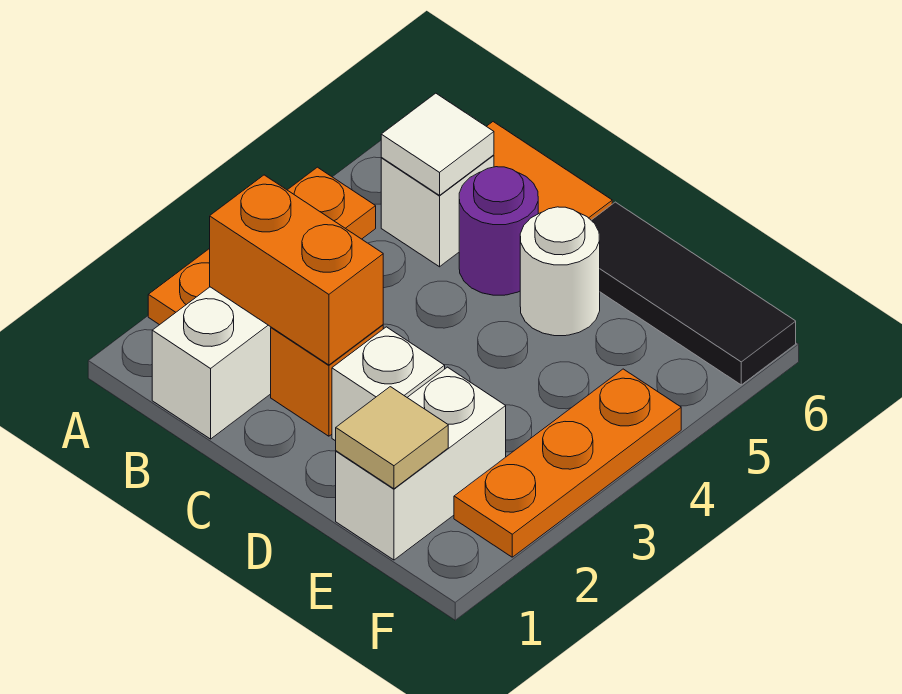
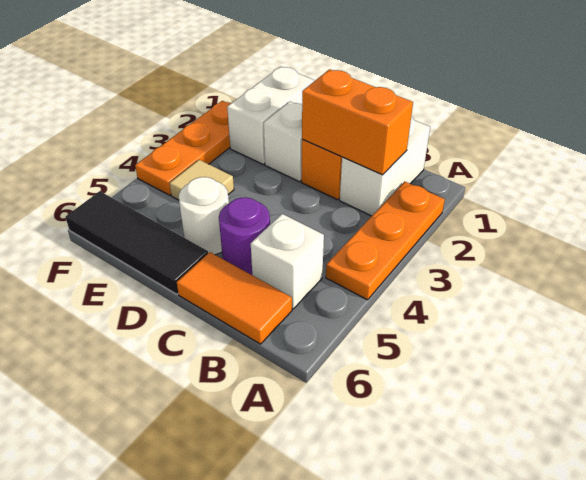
white 1x1 tile [381,93,494,195] -> none
tan 1x1 tile [336,387,448,489] -> tan 1x1 tile moved to [170,160,234,200]

